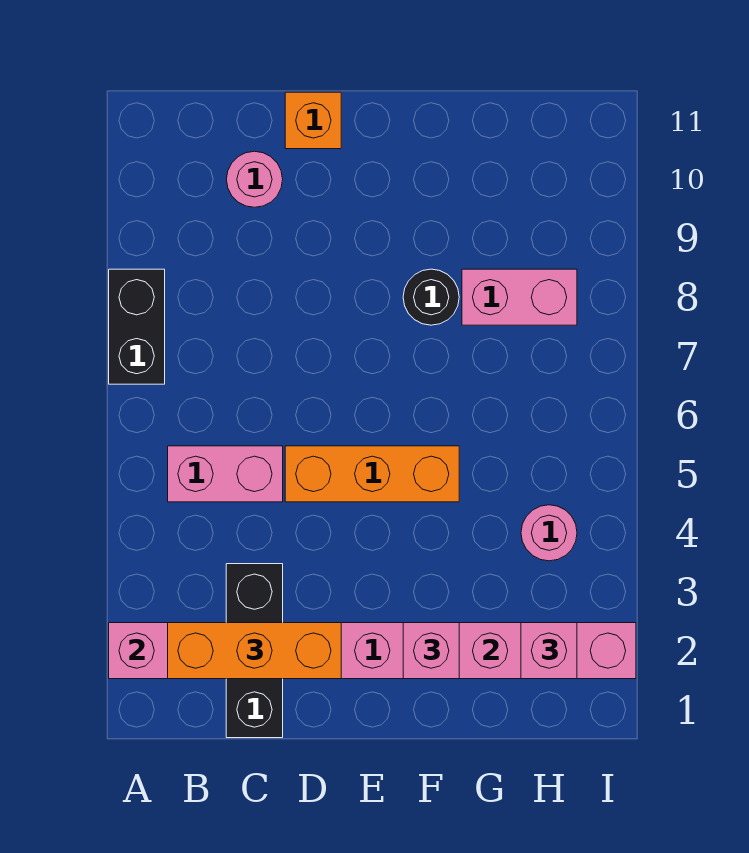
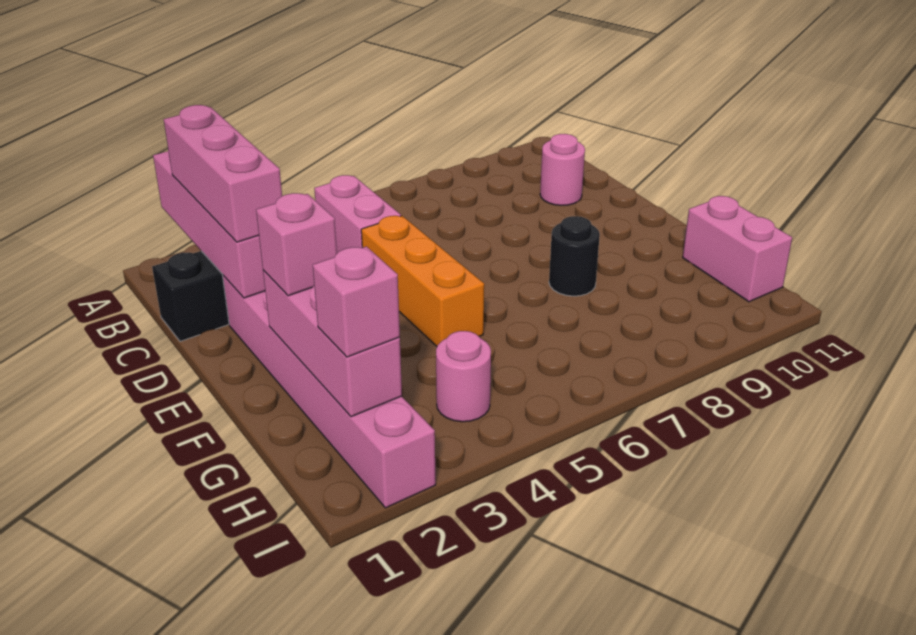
black 1x2 brick [109,269,165,384] -> none
orange 1x3 brick [168,623,341,679] -> pink 1x3 brick [164,105,282,242]
orange 1x1 brick [285,92,341,149] -> none
pink 1x2 brick [462,269,577,325] -> pink 1x2 brick moved to [683,196,792,302]

